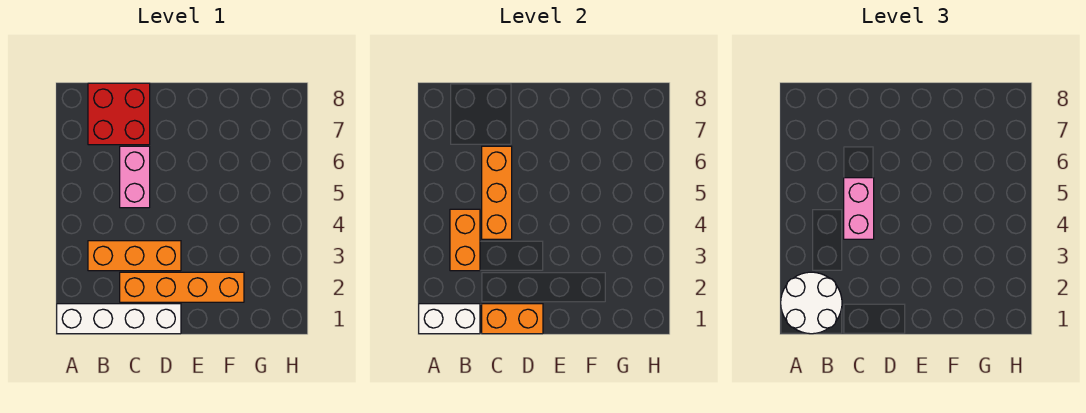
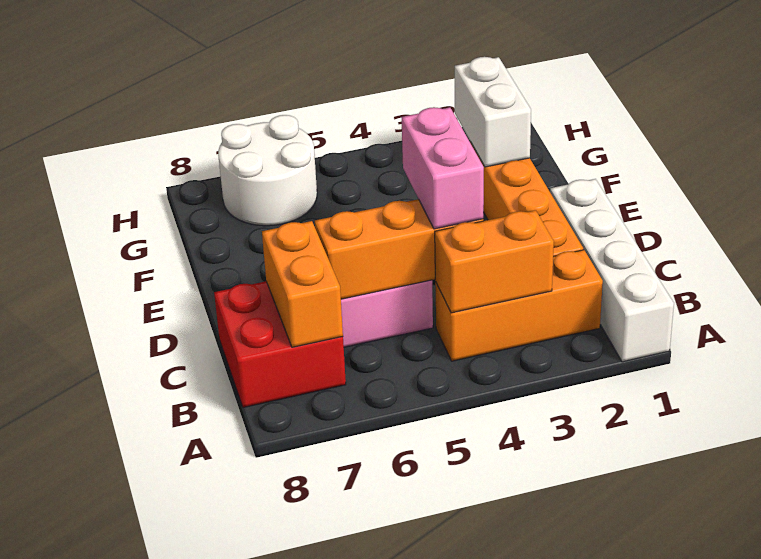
white 1x2 brick [419,304,480,334] -> white 1x2 brick moved to [455,57,531,167]
white 2x2 round brick [781,272,842,334] -> white 2x2 round brick moved to [218,115,317,226]
orange 1x3 brick [88,241,181,271] -> orange 1x3 brick turned to [435,250,603,361]
orange 1x2 brick [482,304,543,334] -> orange 1x2 brick moved to [262,221,343,347]
pink 1x2 brick [844,178,874,239] -> pink 1x2 brick turned to [402,107,484,229]

